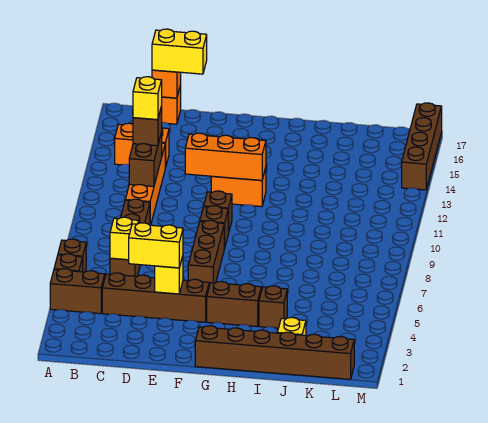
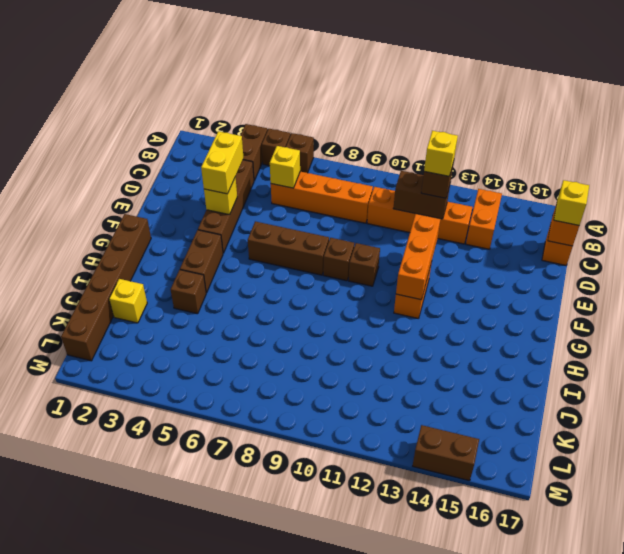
brown 1x4 brick [110,199,150,276] -> orange 1x4 brick [271,172,373,223]
yellow 1x2 brick [152,29,207,74] -> yellow 1x1 brick [554,180,589,225]
brown 1x4 brick [402,103,442,190] -> brown 1x2 brick [413,425,479,481]

